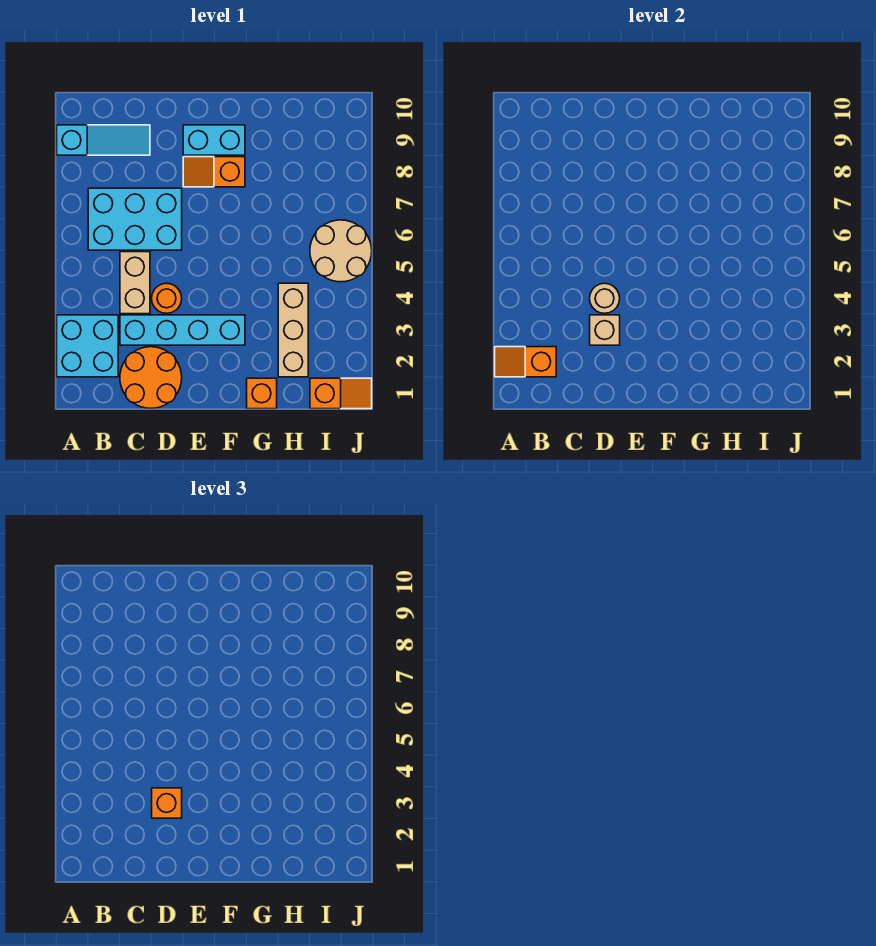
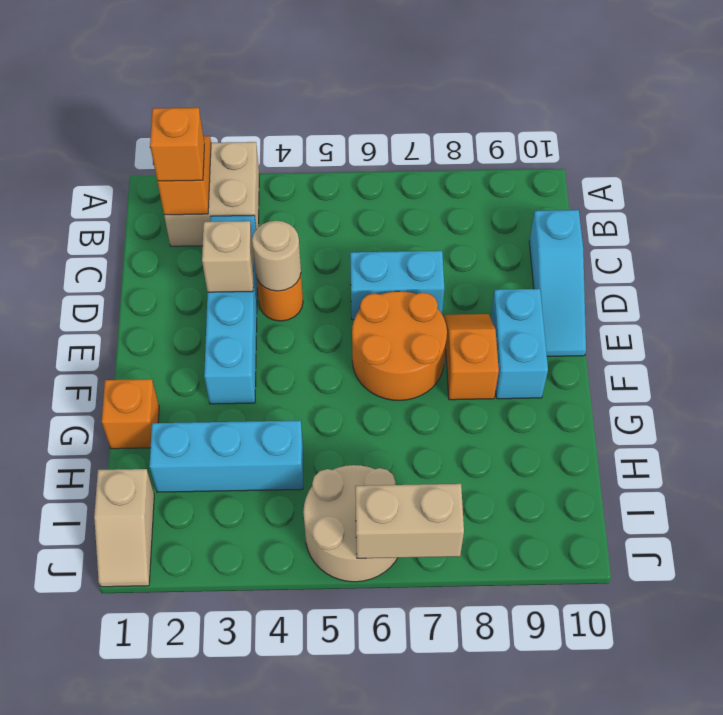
cyan 2x2 brick [57,315,118,377] -> tan 2x2 brick [164,142,259,246]
cyan 1x3 slope [57,125,150,155] -> cyan 1x3 slope moved to [529,210,586,356]
cyan 2x3 brick [88,188,182,250] -> cyan 1x2 brick [350,251,445,320]
orange 2x2 round brick [120,347,182,408] -> orange 2x2 round brick moved to [352,291,447,401]
tan 1x2 brick [120,252,150,314] -> tan 1x2 brick moved to [355,484,464,558]
orange 1x1 brick [152,788,182,818] -> orange 1x1 brick moved to [150,108,205,181]
tan 1x3 brick [278,283,308,377] -> cyan 1x3 brick [149,421,303,492]
orange 1x2 slope [310,378,372,409] -> tan 1x2 slope [94,469,154,587]

